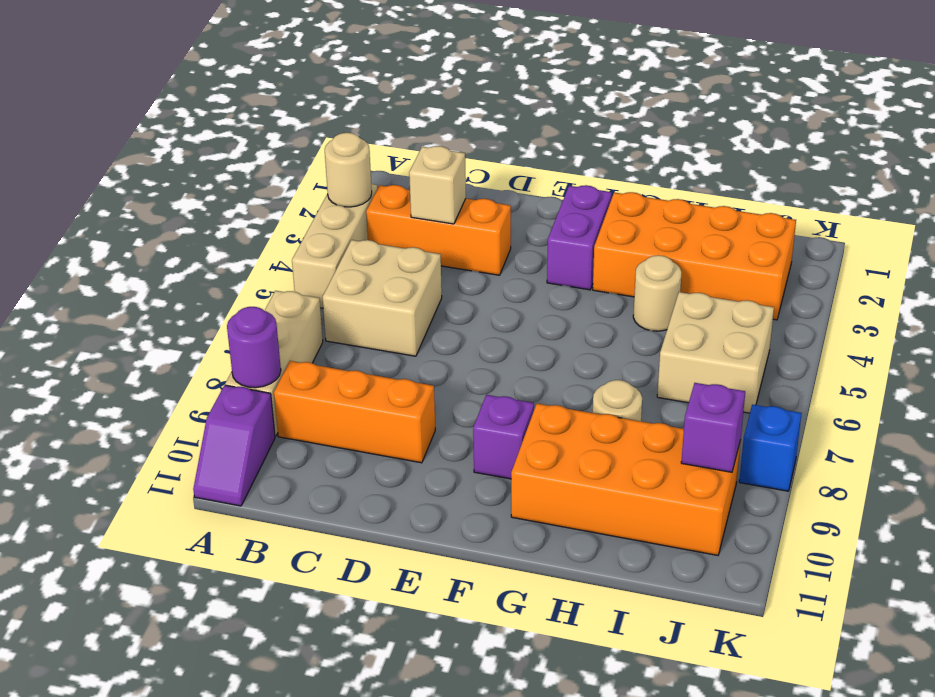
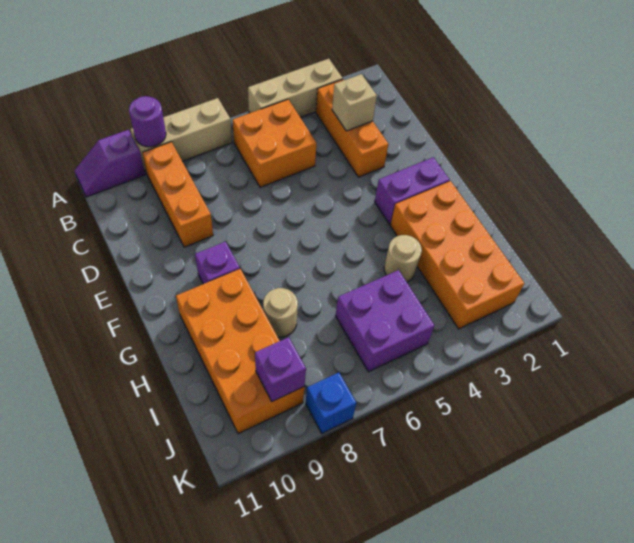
tan 1x1 round brick [325,133,372,207] -> none
tan 2x2 brick [322,240,442,356] -> orange 2x2 brick [233,99,317,187]
tan 2x2 brick [657,292,774,413] -> purple 2x2 brick [336,270,434,372]

